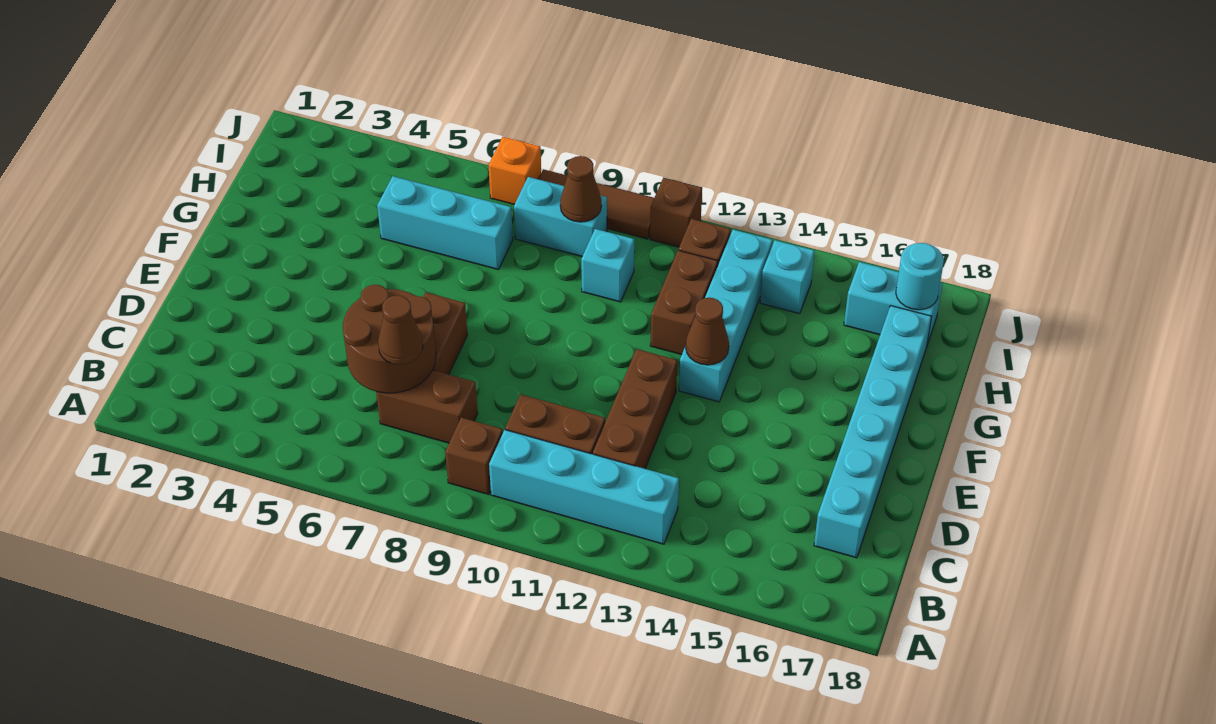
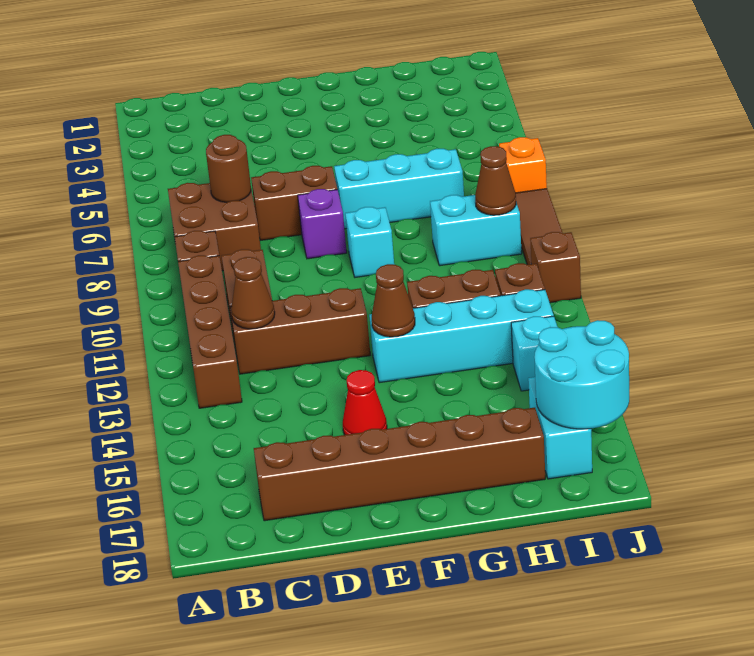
cyan 1x4 brick [489,430,679,544] -> brown 1x4 brick [178,255,242,408]
brown 2x2 round brick [343,285,436,393] -> brown 1x1 round brick [206,135,251,203]
brown 1x2 brick [376,370,478,443] -> brown 2x2 brick [168,183,261,271]
brown 1x1 cone [378,295,423,365] -> brown 1x1 cone moved to [231,257,275,329]
cyan 1x6 brick [814,306,932,558] -> brown 1x6 brick [254,408,545,521]
none -> purple 1x1 brick [298,189,347,259]
none -> red 1x1 cone [343,370,387,435]
cyan 1x3 brick [377,176,513,270] -> cyan 1x3 brick turned to [334,149,464,229]
cyan 1x1 brick [581,229,634,302] -> cyan 1x1 brick moved to [345,207,394,277]
cyan 1x2 brick [514,177,607,256] -> cyan 1x2 brick turned to [430,195,522,266]
cyan 1x1 round brick [896,243,944,310] -> cyan 2x2 round brick [534,320,629,429]

